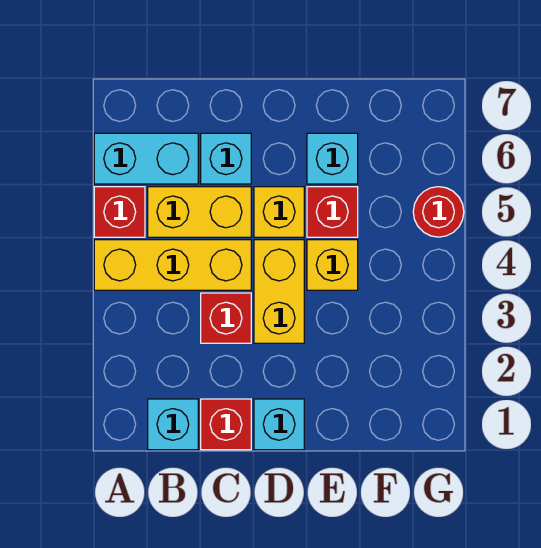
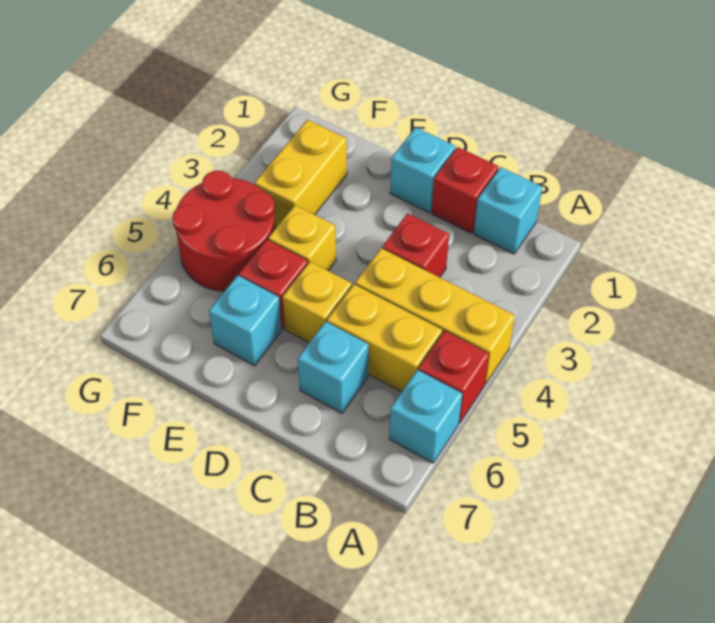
cyan 1x2 brick [94,133,198,184] -> cyan 1x1 brick [389,370,462,463]
yellow 1x2 brick [254,240,304,343] -> yellow 1x2 brick moved to [255,120,347,227]
red 1x1 round brick [413,187,464,237] -> red 2x2 round brick [172,171,275,291]

